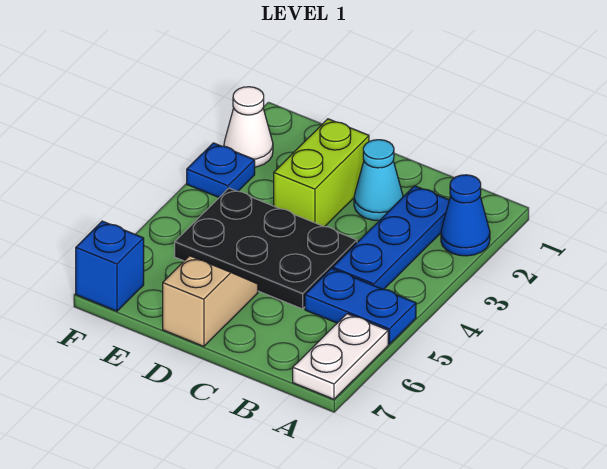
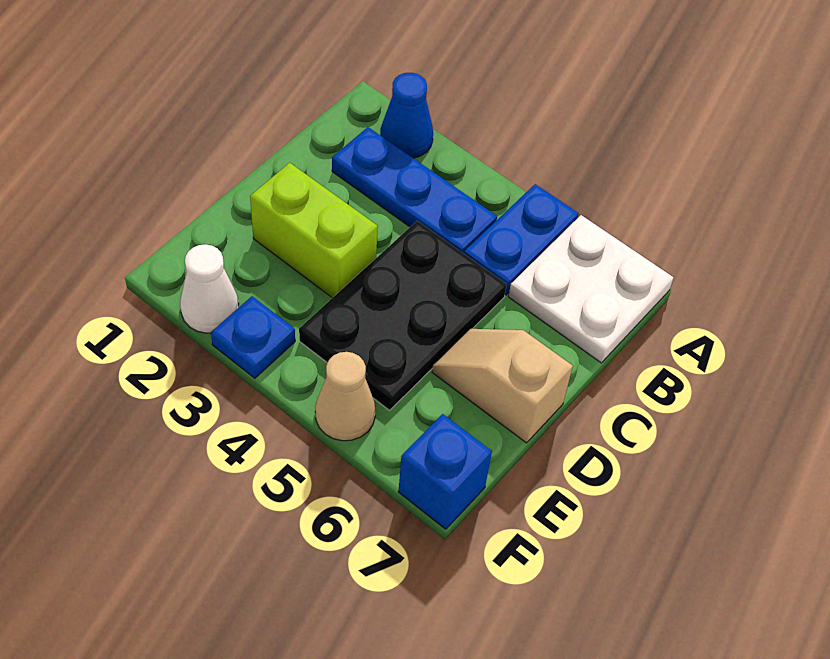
white 1x2 plate [293,314,388,399] -> white 2x2 plate [509,215,674,363]
cyan 1x1 cone [354,140,403,221] -> none
none -> tan 1x1 cone [315,352,375,441]

